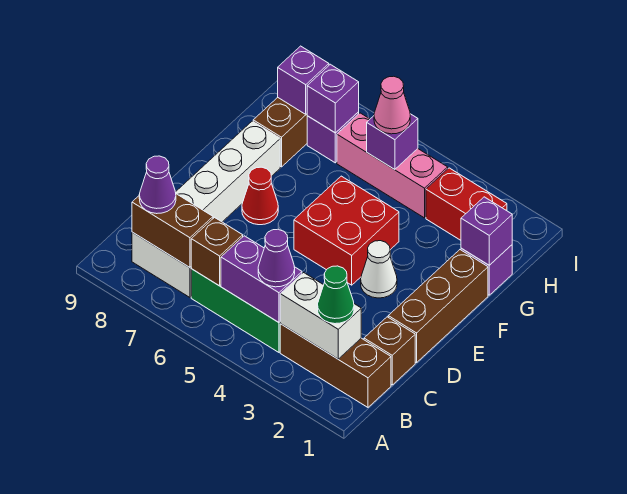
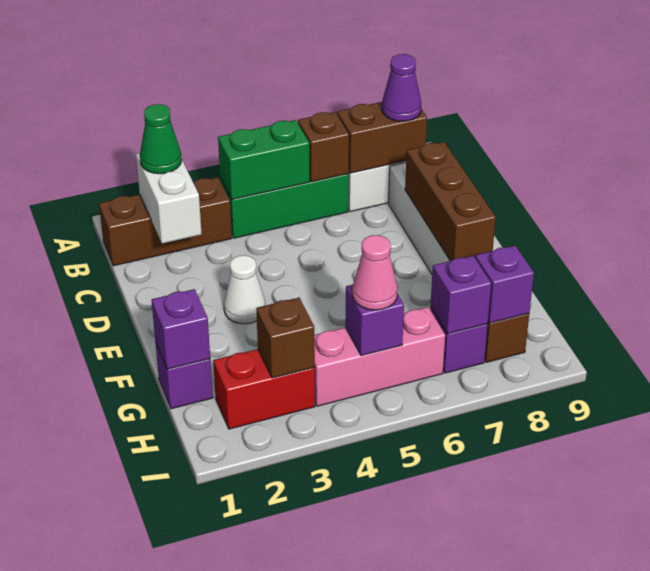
white 1x2 brick [280,273,361,359] -> white 1x2 brick turned to [136,153,202,244]
purple 1x2 brick [221,236,302,322] -> green 1x2 brick [218,120,310,199]
purple 1x1 cone [258,229,295,287] -> none
brown 1x1 brick [364,317,415,385] -> brown 1x1 brick moved to [256,298,315,378]
brown 1x3 brick [388,250,488,363] -> brown 1x3 brick moved to [405,142,496,261]
red 2x2 brick [294,176,399,285] -> none
red 1x1 cone [242,167,278,225] -> none

